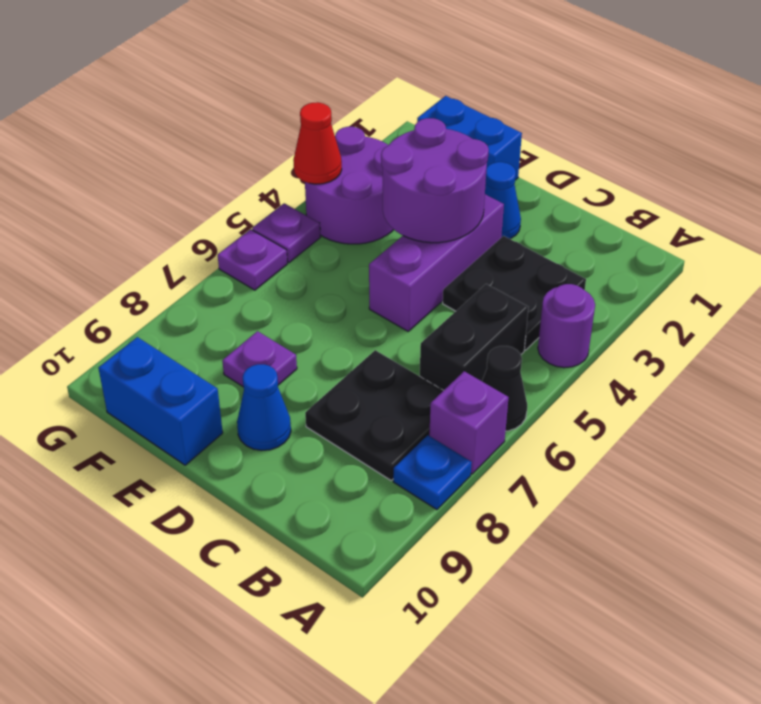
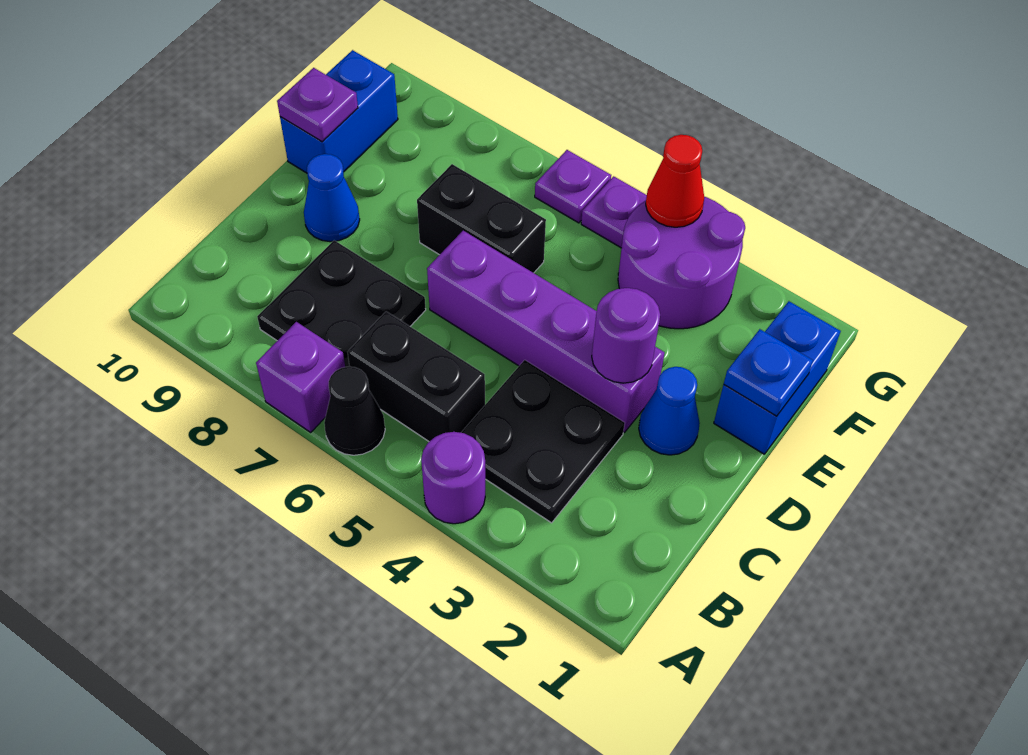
blue 1x1 plate [393,435,472,510] -> blue 1x1 plate moved to [724,329,813,416]
purple 1x3 brick [369,194,504,331] -> purple 1x4 brick [427,231,665,432]
purple 2x2 round brick [381,118,489,243] -> purple 1x1 round brick [592,288,660,383]
none -> black 1x2 brick [417,164,546,273]
purple 1x1 plate [222,331,297,386] -> purple 1x1 plate moved to [277,68,358,142]

